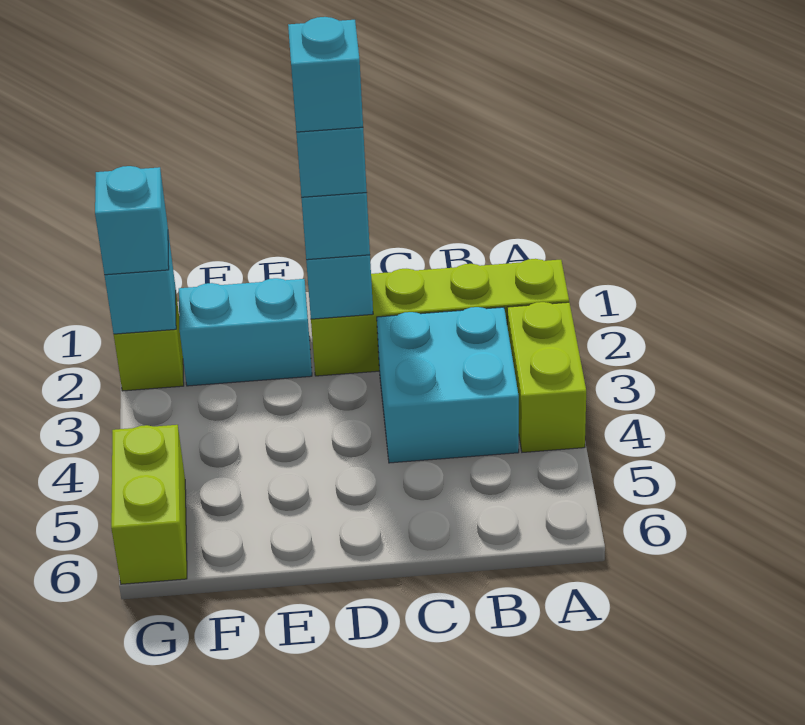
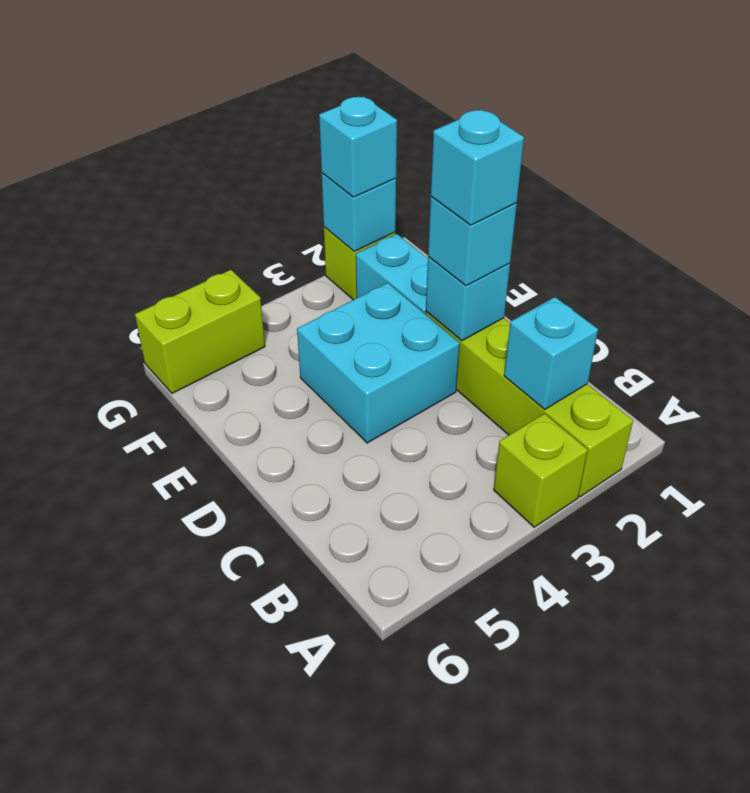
lime 1x2 brick [507,302,586,452] -> lime 1x1 brick [494,414,588,527]
cyan 2x2 brick [377,307,519,463] -> cyan 2x2 brick moved to [297,283,460,443]
cyan 1x1 brick [288,17,363,132] -> cyan 1x1 brick moved to [504,297,598,409]

